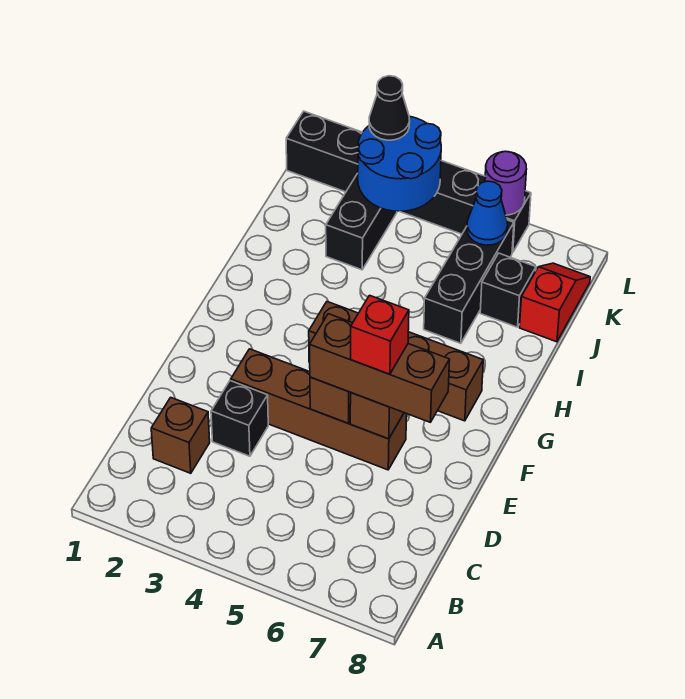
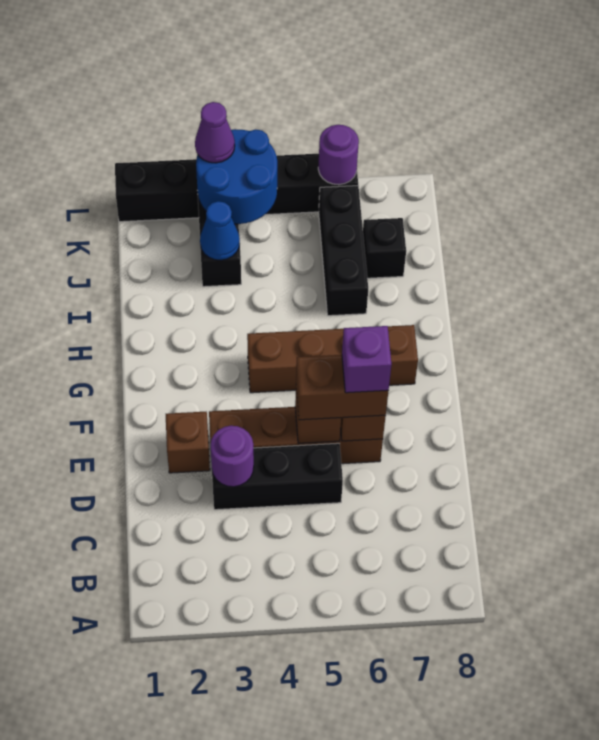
brown 1x1 brick [151,397,210,473] -> brown 1x1 brick moved to [166,412,210,473]
black 1x1 brick [211,381,268,456] -> black 1x3 brick [212,443,343,510]
none -> purple 1x1 round brick [211,426,254,487]
brown 1x3 brick [310,314,450,422] -> brown 1x2 brick [296,355,388,420]
red 1x1 brick [351,295,409,374] -> purple 1x1 brick [342,326,391,393]
red 1x2 slope [520,263,590,342] -> none
blue 1x1 cone [467,181,508,245] -> blue 1x1 cone moved to [200,201,240,260]
black 1x1 cone [369,76,410,140] -> purple 1x1 cone [195,102,235,163]

